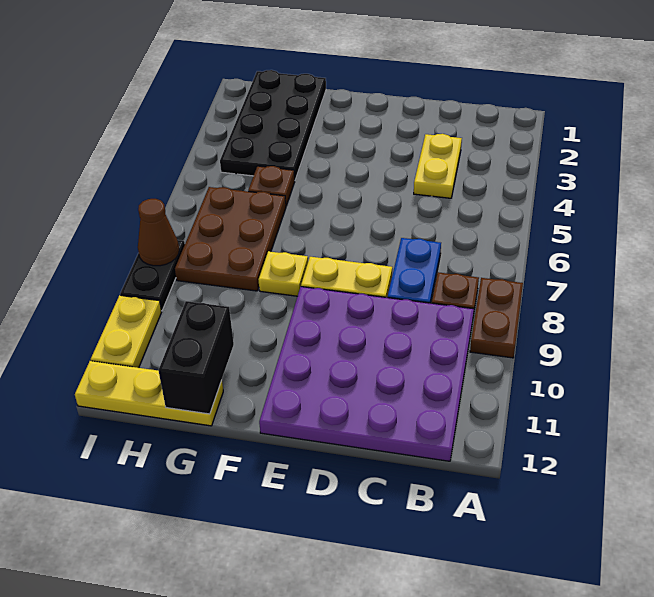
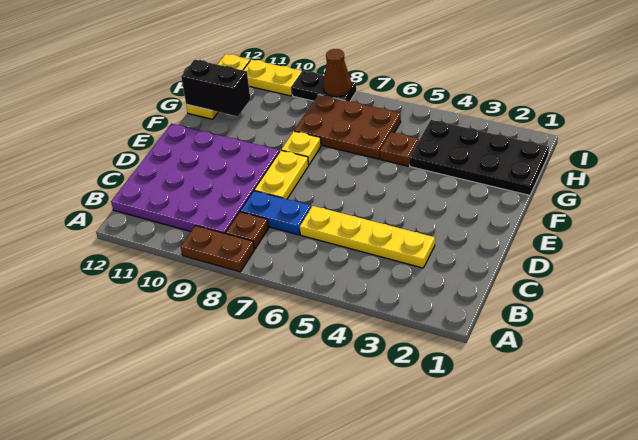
yellow 1x2 plate [414,134,462,198] -> yellow 1x4 plate [300,206,435,268]

